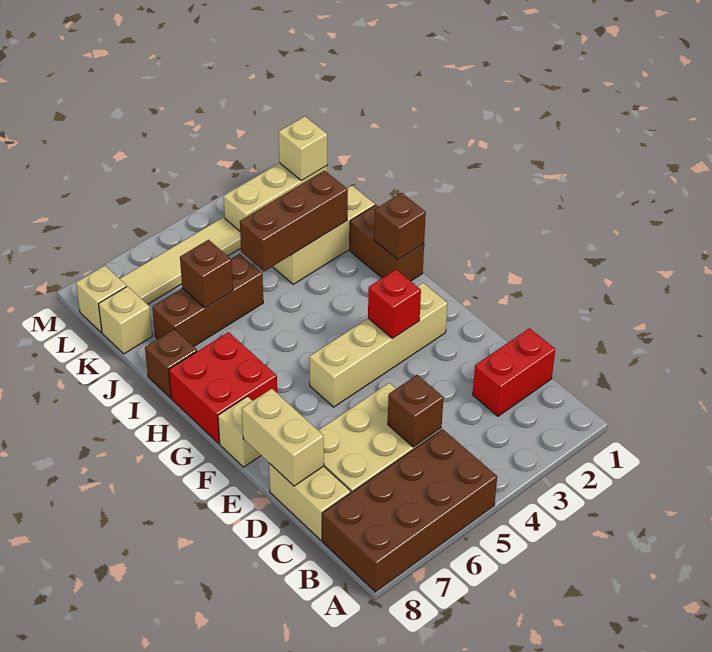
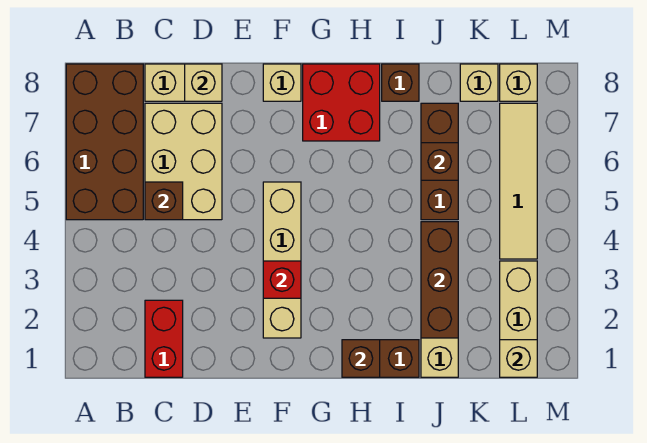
tan 1x2 brick [242,389,324,486] -> tan 1x1 brick [185,64,222,101]

